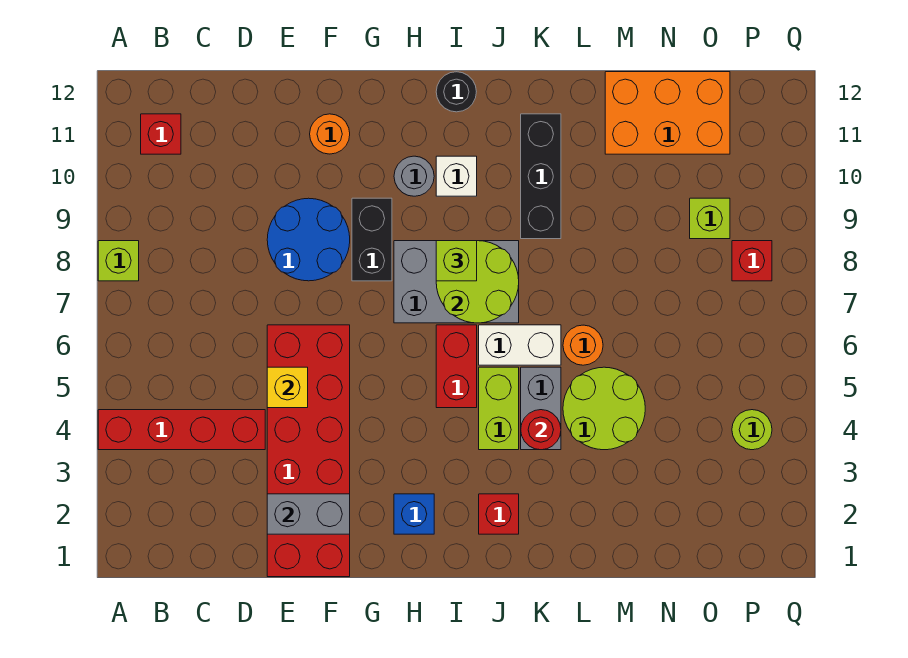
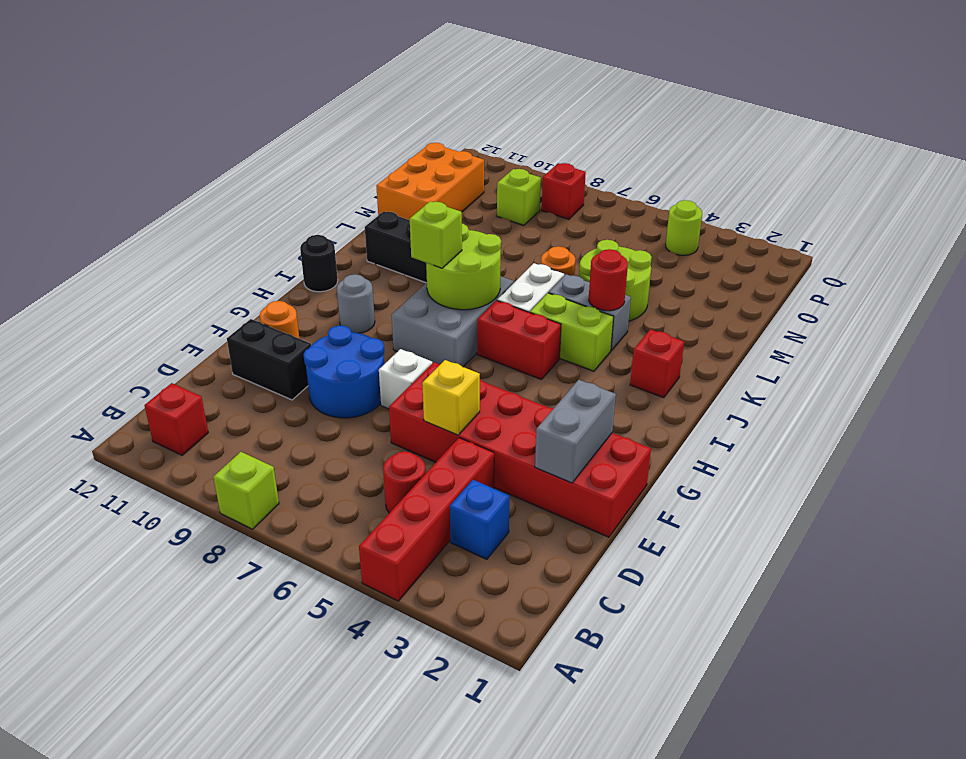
none -> red 1x1 round brick [383,451,426,513]
black 1x2 brick [352,198,392,281] -> black 1x2 brick moved to [227,319,311,400]
blue 1x1 brick [394,494,434,534] -> blue 1x1 brick moved to [450,480,510,559]
white 1x1 brick [436,156,477,196] -> white 1x1 brick moved to [379,349,432,409]

